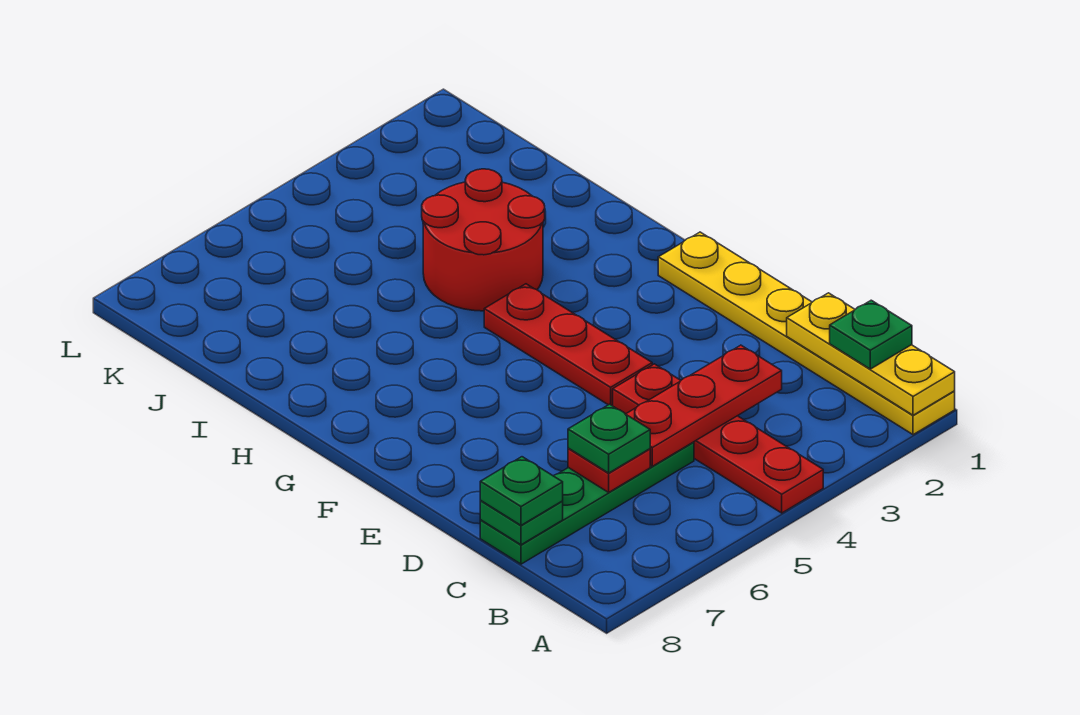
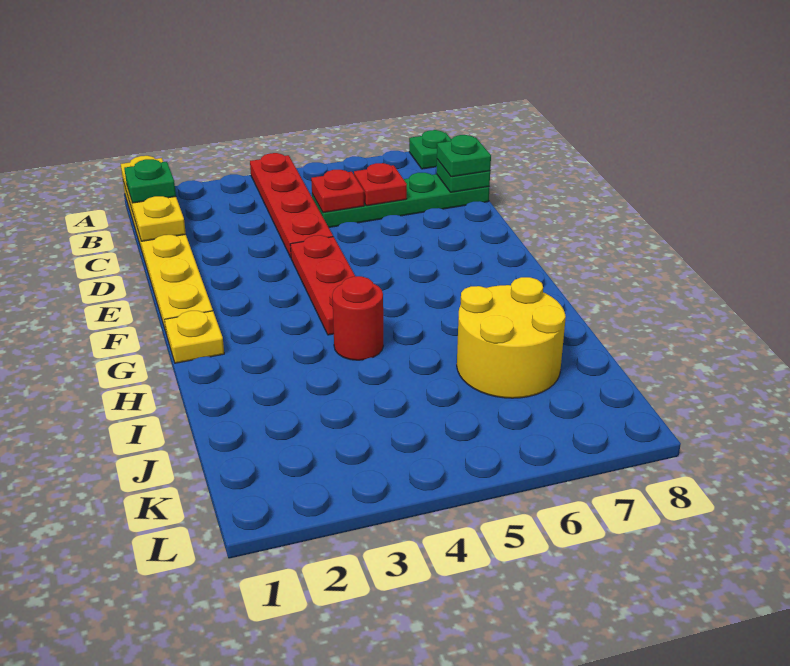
red 1x3 plate [626,345,782,466] -> red 1x1 plate [311,170,364,213]
green 1x1 plate [568,404,650,473] -> green 1x1 plate moved to [409,130,451,169]
none -> yellow 1x1 plate [165,311,224,363]
red 2x2 round brick [422,169,545,311] -> red 1x1 round brick [332,276,383,360]
none -> yellow 2x2 round brick [457,277,566,398]

